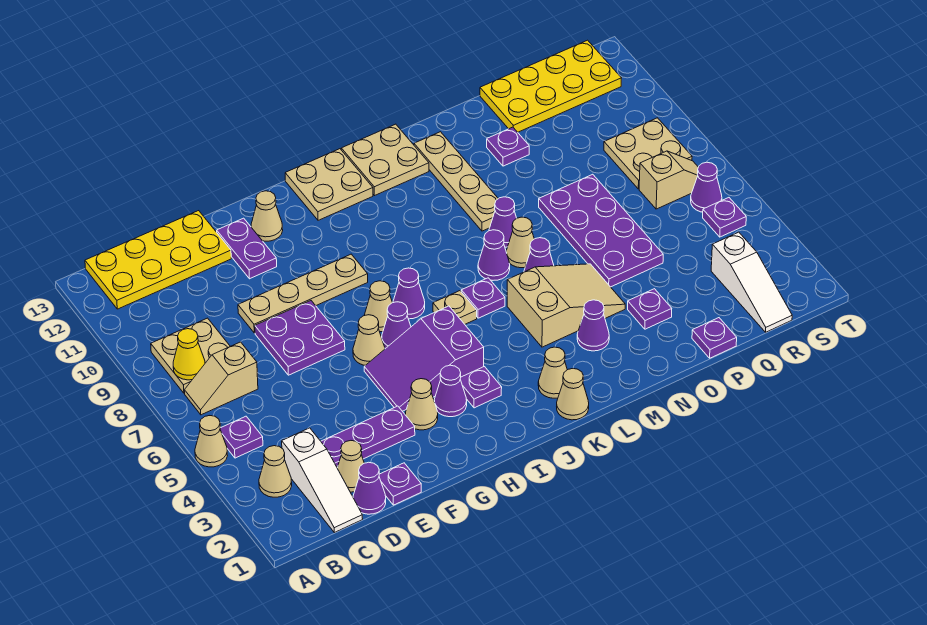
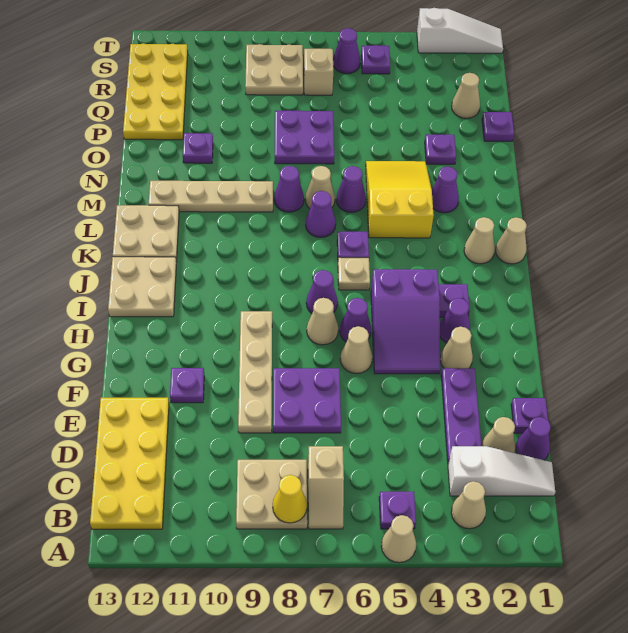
purple 1x2 plate [217,218,277,279] -> purple 1x1 plate [170,368,204,403]
tan 1x1 cone [251,191,283,241] -> tan 1x1 cone moved to [452,73,480,118]
tan 2x3 slope [507,264,625,347] -> yellow 2x3 slope [366,161,434,238]
purple 2x4 plate [539,174,663,287] -> purple 2x2 plate [275,111,334,164]
white 1x3 slope [711,232,792,332] -> white 1x3 slope moved to [417,8,503,53]

